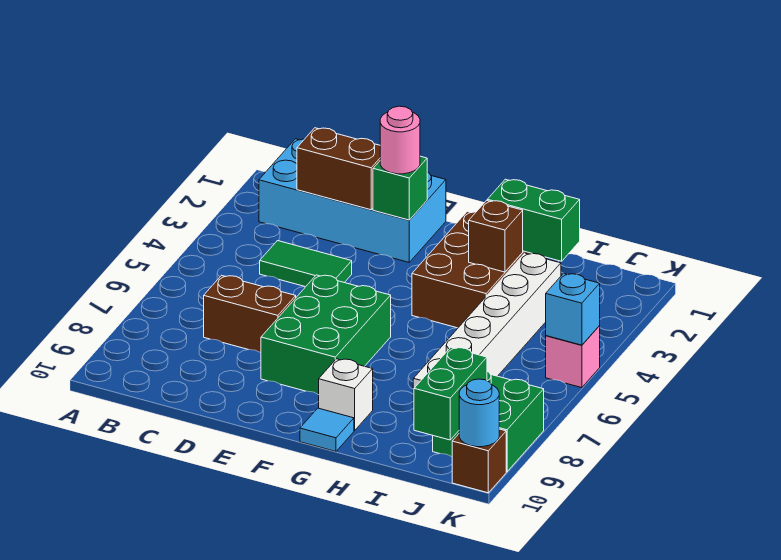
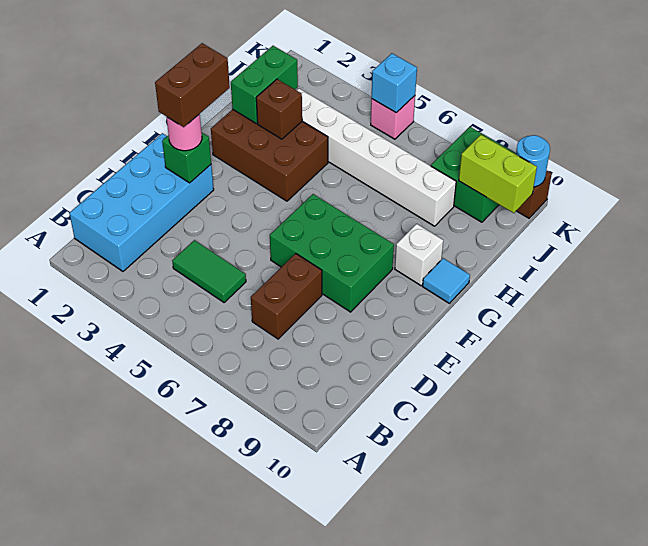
brown 1x2 brick [297,128,380,210] -> brown 1x2 brick moved to [155,43,230,127]
green 1x2 tile [260,241,352,287] -> green 1x2 tile turned to [172,240,246,303]
green 1x2 brick [414,347,487,440] -> lime 1x2 brick [459,135,537,213]

